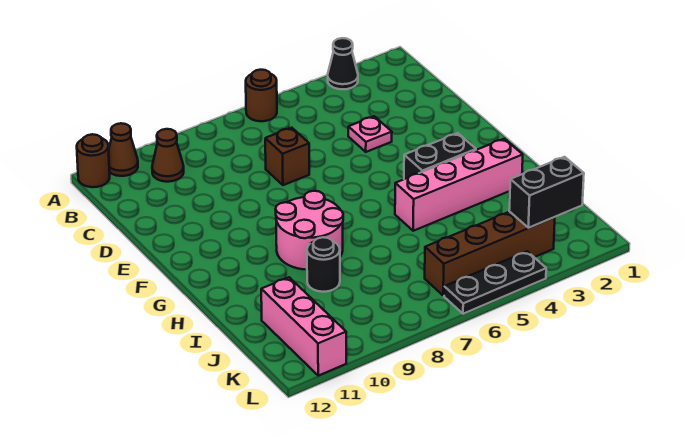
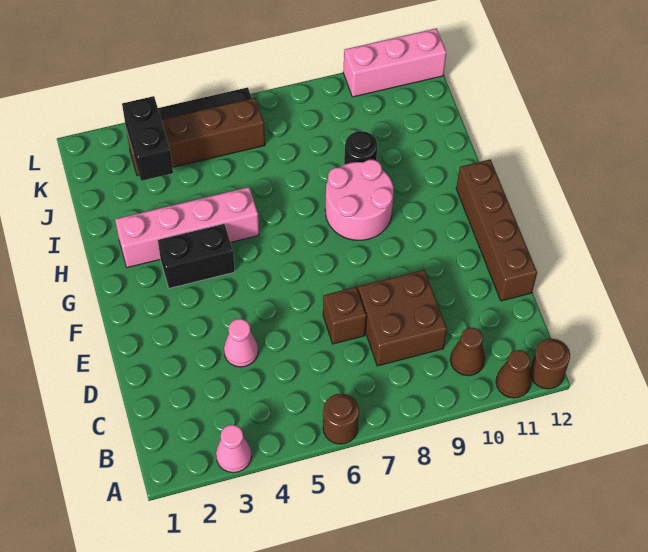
black 1x1 cone [328,38,358,89] -> pink 1x1 cone [216,425,251,473]
none -> brown 2x2 brick [358,270,447,366]
pink 1x1 plate [348,116,392,152] -> pink 1x1 cone [224,319,258,367]
none -> brown 1x4 brick [456,159,537,301]
pink 1x3 brick [261,277,346,376] -> pink 1x3 brick turned to [343,28,446,97]
black 1x2 brick [509,157,584,228] -> black 1x2 brick turned to [122,96,173,181]

